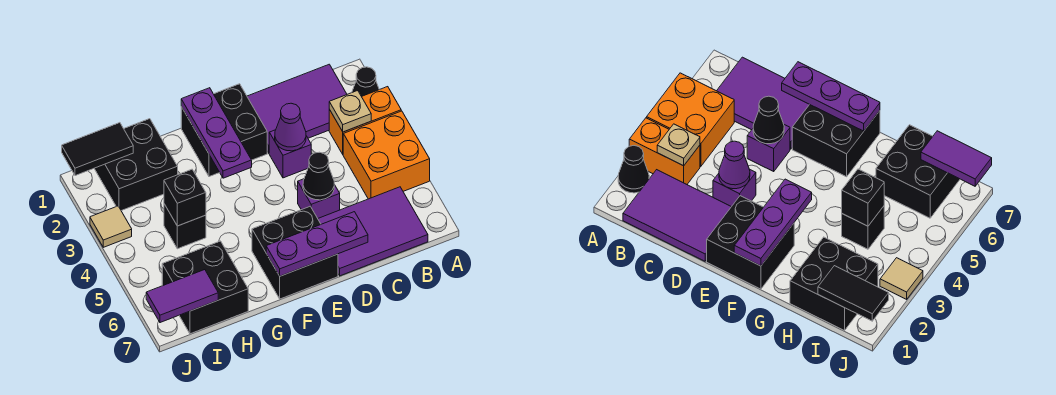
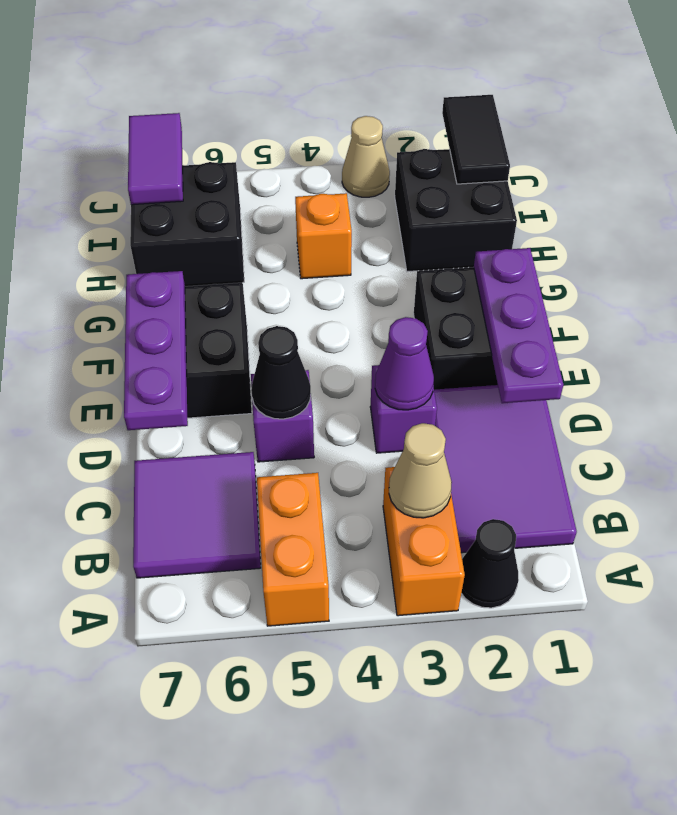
orange 2x2 brick [343,111,430,199] -> orange 1x2 brick [257,473,329,626]
tan 1x1 plate [329,91,371,132] -> tan 1x1 cone [389,423,452,518]
purple 2x3 tile [318,187,428,276] -> purple 2x2 tile [133,452,261,578]
purple 1x3 plate [181,88,252,178] -> purple 1x3 plate turned to [474,248,564,403]
black 1x1 brick [164,204,206,249] -> orange 1x1 brick [295,193,352,279]
black 1x1 brick [164,169,206,226] -> none
tan 1x1 tile [90,206,132,247] -> tan 1x1 cone [342,116,390,197]

